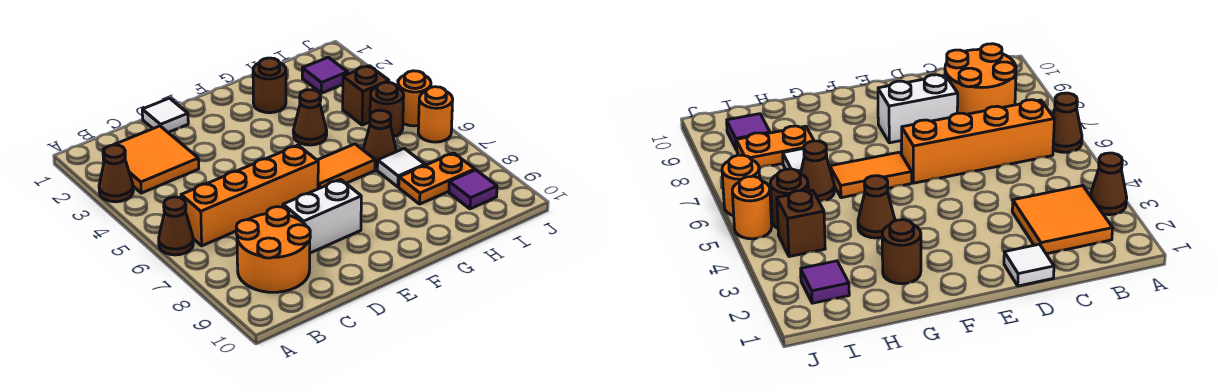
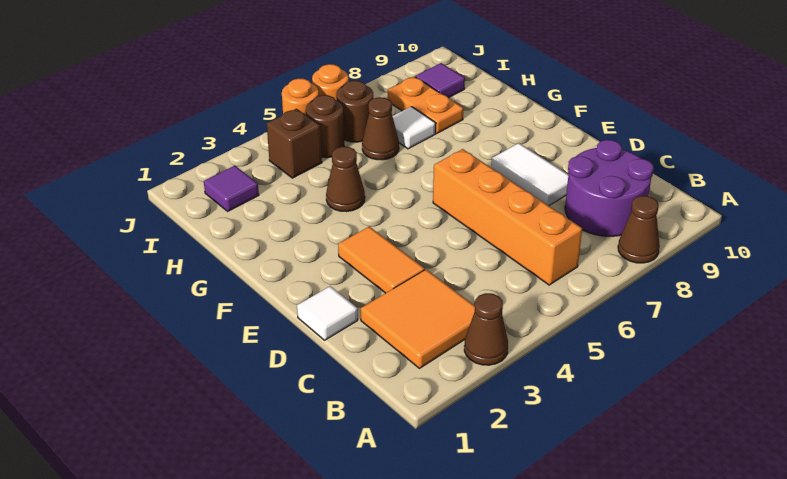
brown 1x1 cone [159,197,193,255] -> brown 1x1 cone moved to [618,196,660,263]
orange 2x2 round brick [236,207,310,292] -> purple 2x2 round brick [565,140,654,236]
white 1x2 brick [283,179,361,253] -> white 1x2 tile [491,143,568,206]
orange 1x2 tile [317,144,375,189] -> orange 1x2 tile moved to [338,227,425,293]
brown 1x1 round brick [253,58,286,113] -> brown 1x1 round brick moved to [336,81,373,142]

